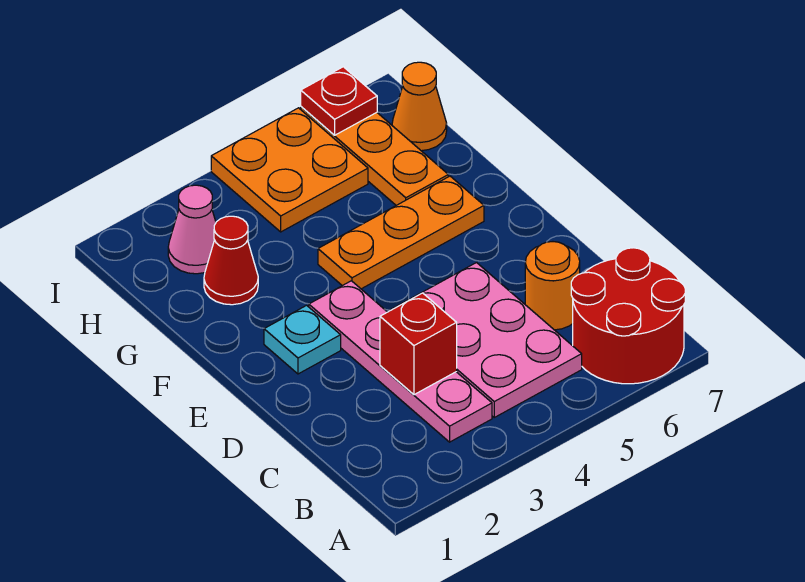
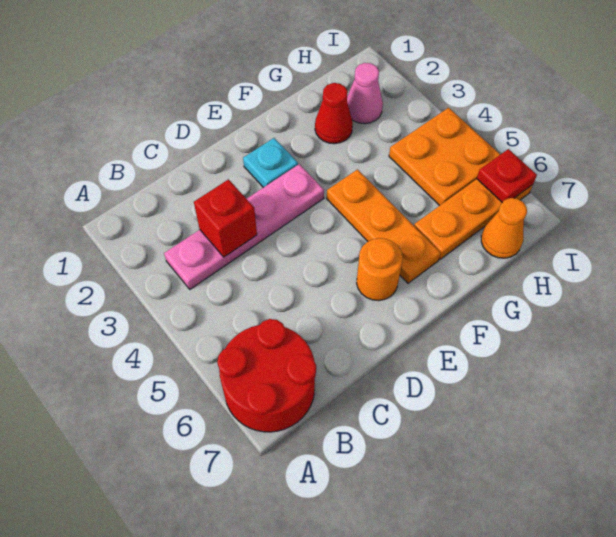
pink 2x3 plate [389,263,582,417] -> none
orange 1x1 round brick [525,242,580,330] -> orange 1x1 round brick moved to [357,238,403,301]

